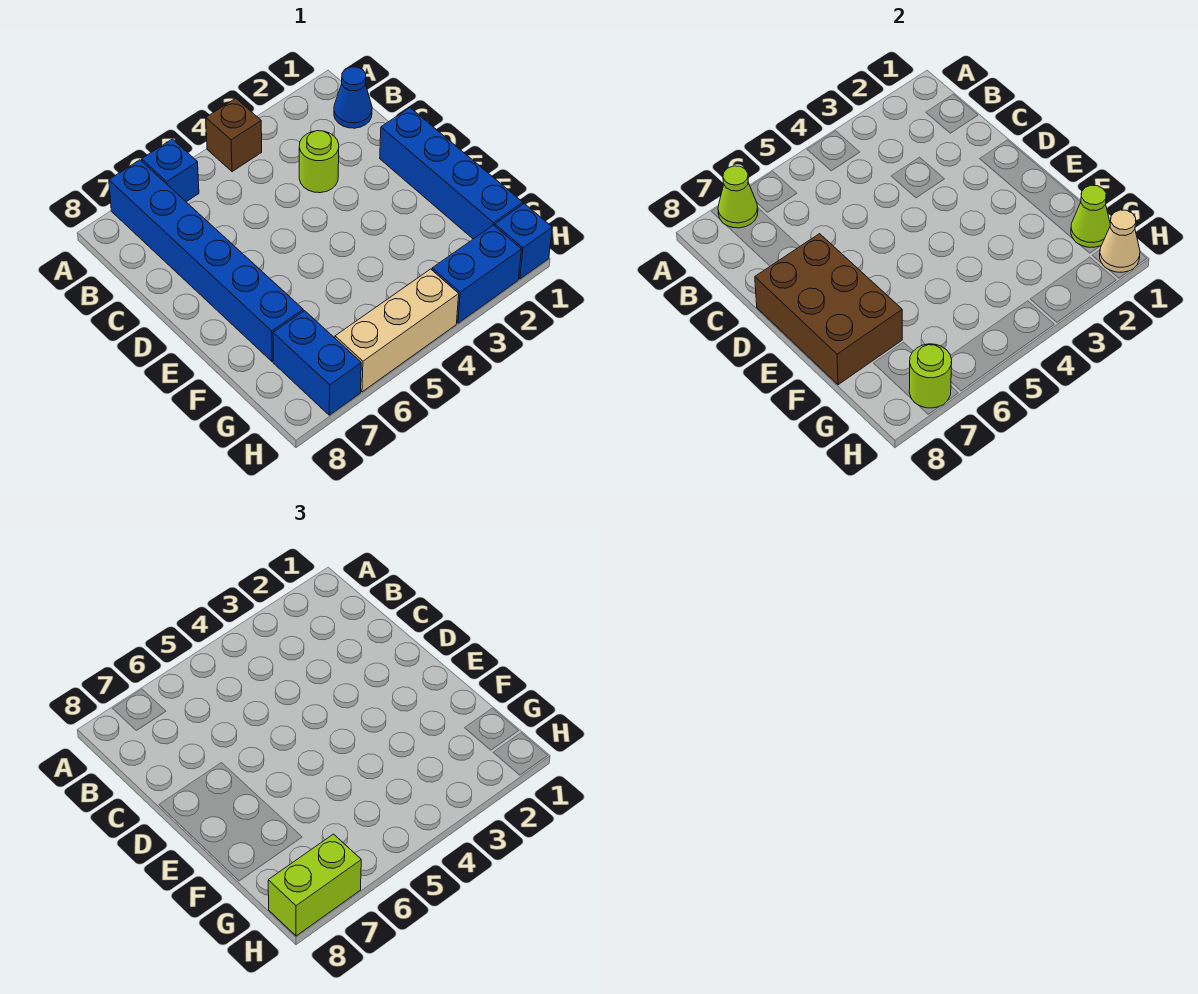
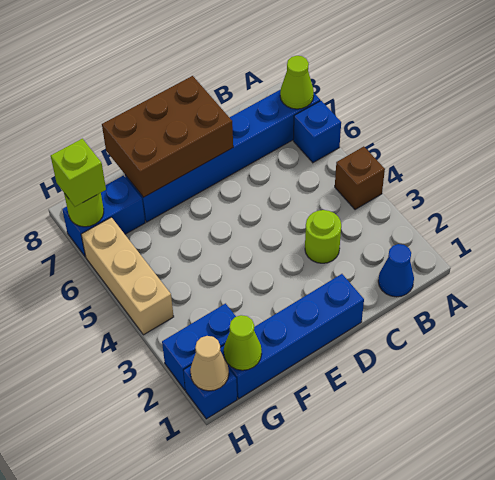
blue 1x2 brick [432,225,522,323] -> blue 1x2 brick turned to [162,304,236,390]
lime 1x2 brick [268,834,361,936] -> lime 1x1 brick [51,139,106,207]

